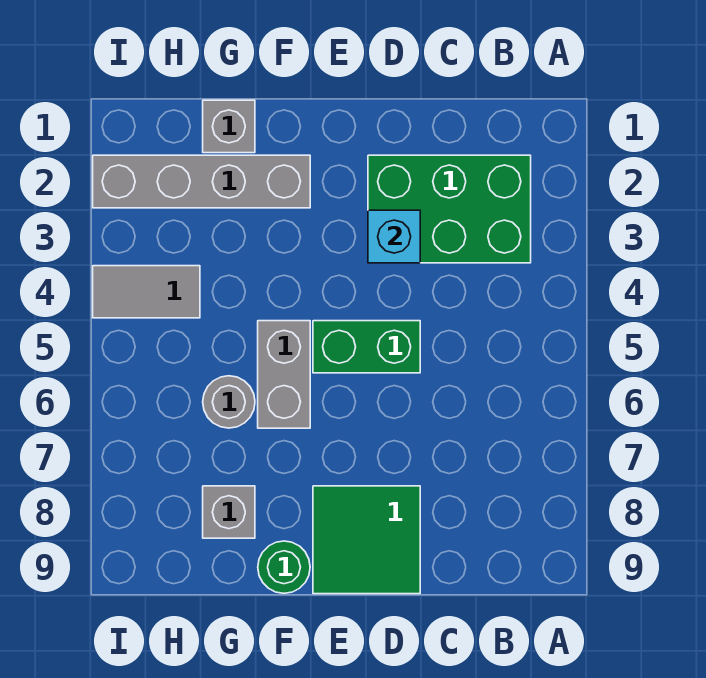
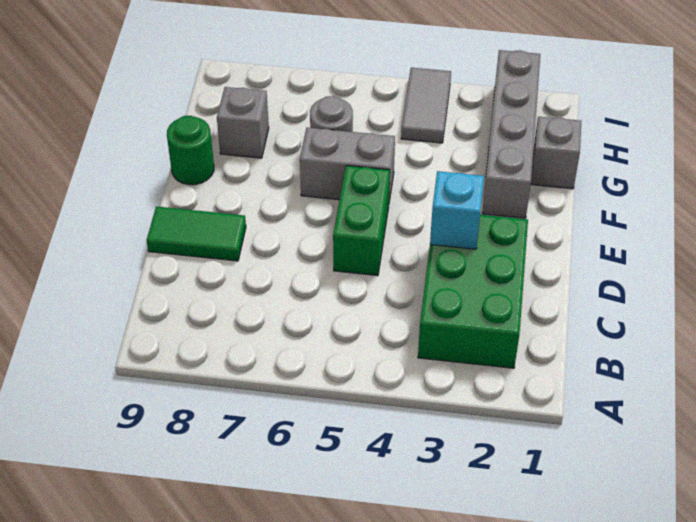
green 2x2 tile [313,486,420,594] -> green 1x2 tile [147,207,246,261]

